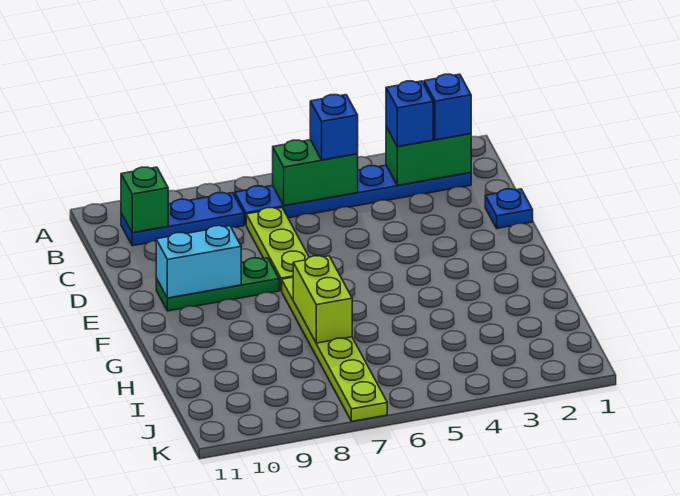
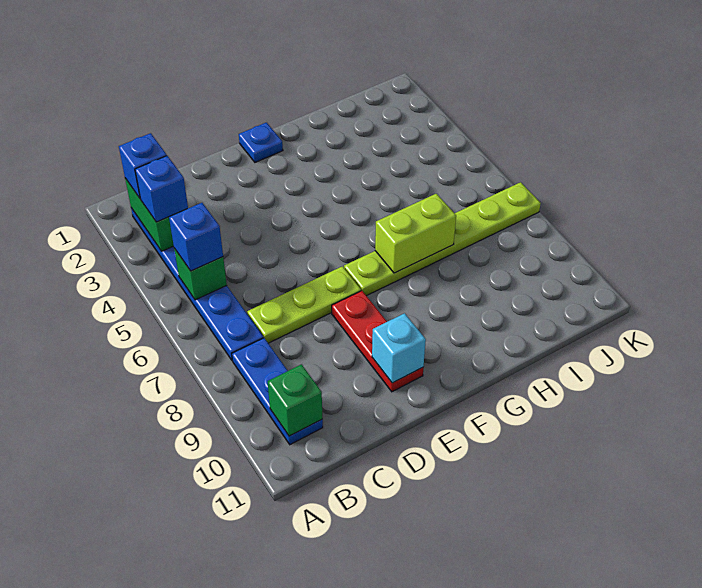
green 1x2 brick [273,140,358,206] -> green 1x1 brick [174,248,227,300]
blue 1x1 plate [485,189,533,228] -> blue 1x1 plate moved to [239,123,283,162]
green 1x3 plate [156,258,279,311] -> red 1x3 plate [332,291,423,392]
cyan 1x2 brick [156,226,242,298] -> cyan 1x1 brick [372,313,426,383]

